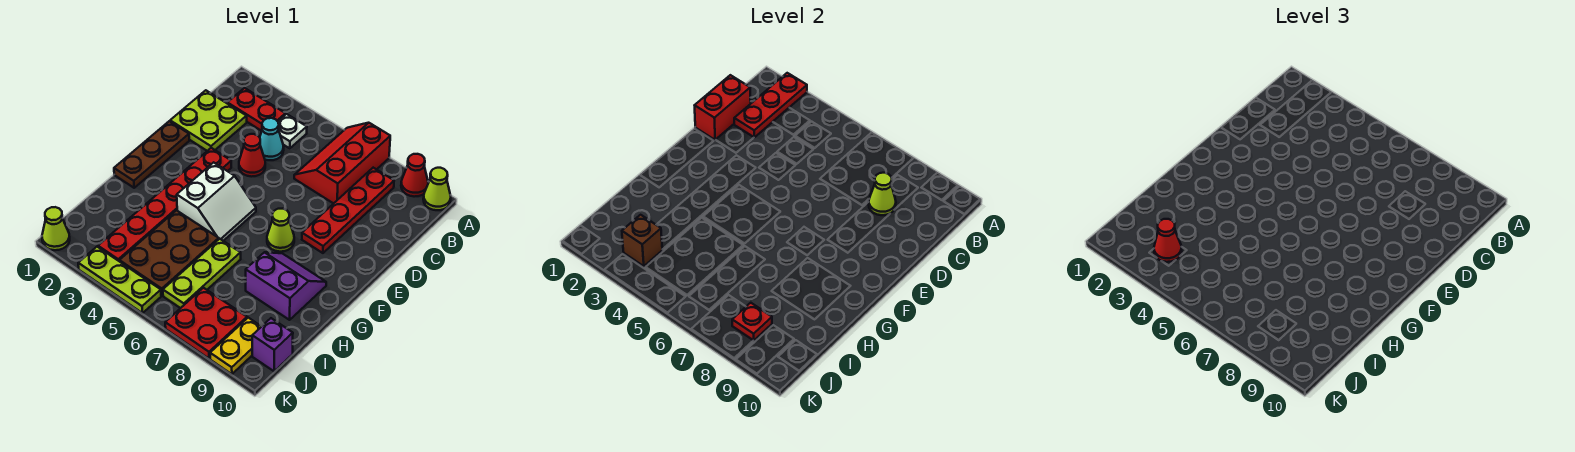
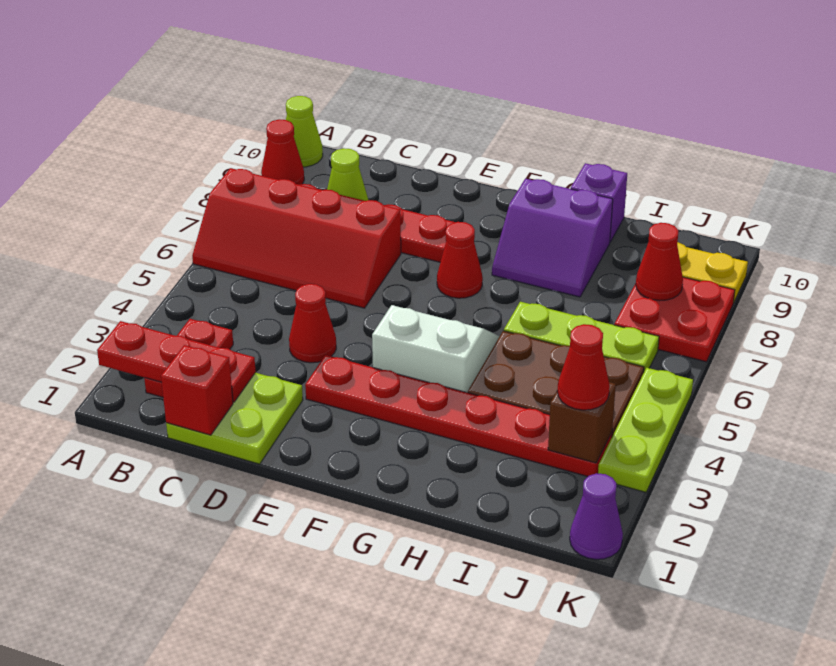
red 2x3 slope [294,123,390,204] -> red 2x4 slope [192,168,401,308]
white 1x1 plate [278,114,307,148] -> none
red 1x2 brick [695,75,751,140] -> red 1x1 brick [161,345,233,435]
cyan 1x1 cone [260,118,284,160] -> none
brown 1x3 plate [114,121,189,188] -> none
lime 1x1 cone [267,209,294,252] -> red 1x1 cone [437,222,483,298]
purple 2x2 slope [246,252,326,320] -> purple 2x2 slope turned to [492,179,613,297]
red 1x1 plate [732,303,772,341] -> red 1x1 cone [636,223,683,301]
purple 1x1 brick [252,318,293,371] -> purple 1x1 brick moved to [571,163,627,242]
lime 1x1 cone [42,207,70,250] -> purple 1x1 cone [570,473,623,559]

